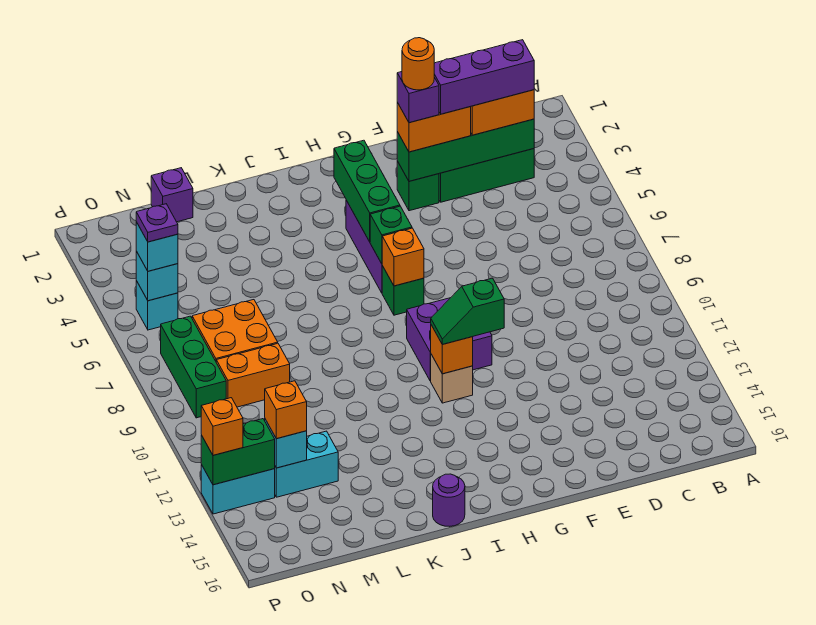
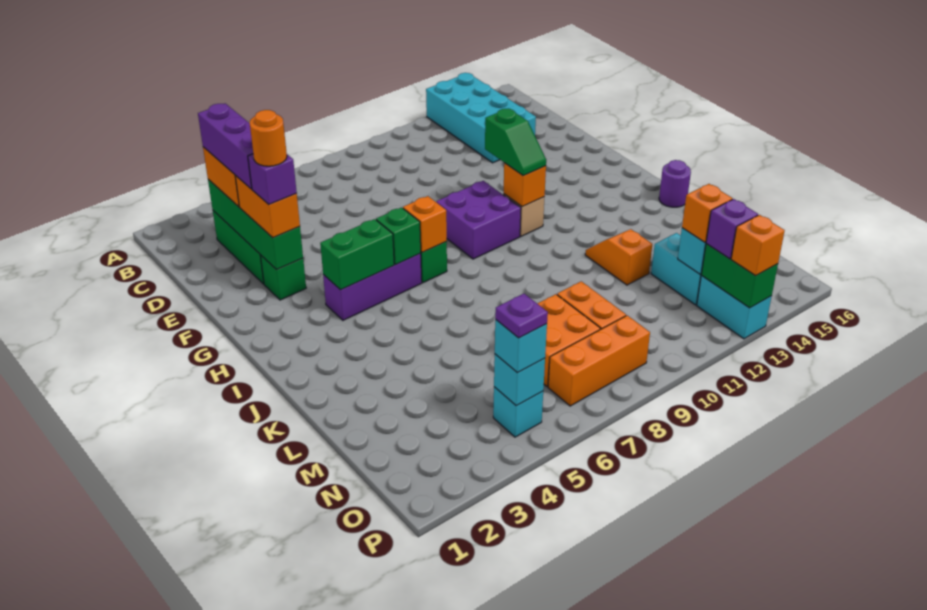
none -> cyan 2x4 brick [426,73,536,163]
green 1x3 brick [334,140,400,242] -> green 1x2 brick [320,219,394,290]
none -> orange 1x2 slope [585,229,652,285]
purple 1x1 brick [151,168,193,222] -> purple 1x1 brick moved to [706,199,758,259]
green 1x3 brick [161,316,226,418] -> orange 1x3 brick [548,315,650,406]

